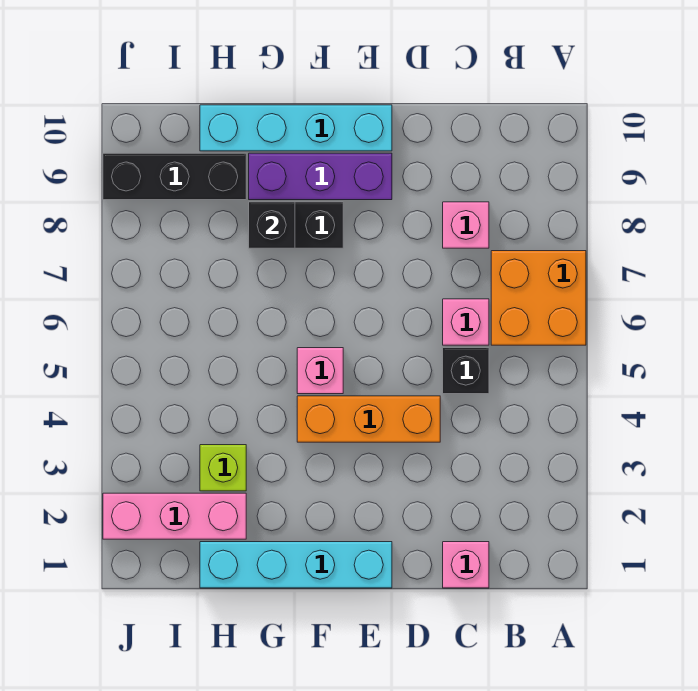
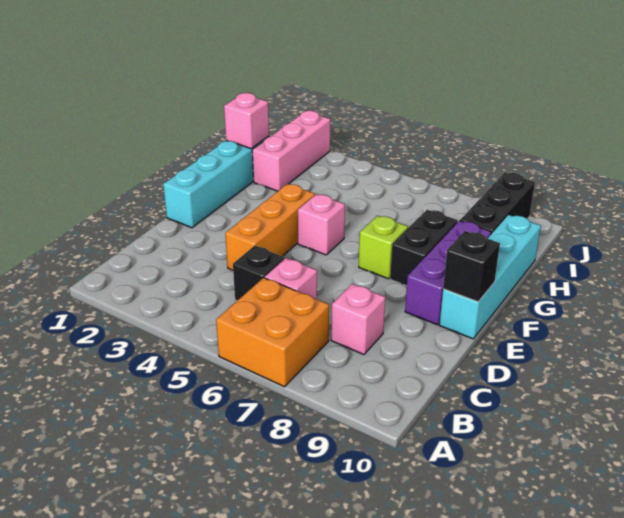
pink 1x1 brick [443,542,489,588] -> pink 1x1 brick moved to [224,93,269,149]
black 1x1 brick [249,202,295,248] -> black 1x1 brick moved to [443,231,500,302]
lime 1x1 brick [200,445,246,491] -> lime 1x1 brick moved to [359,215,408,279]

